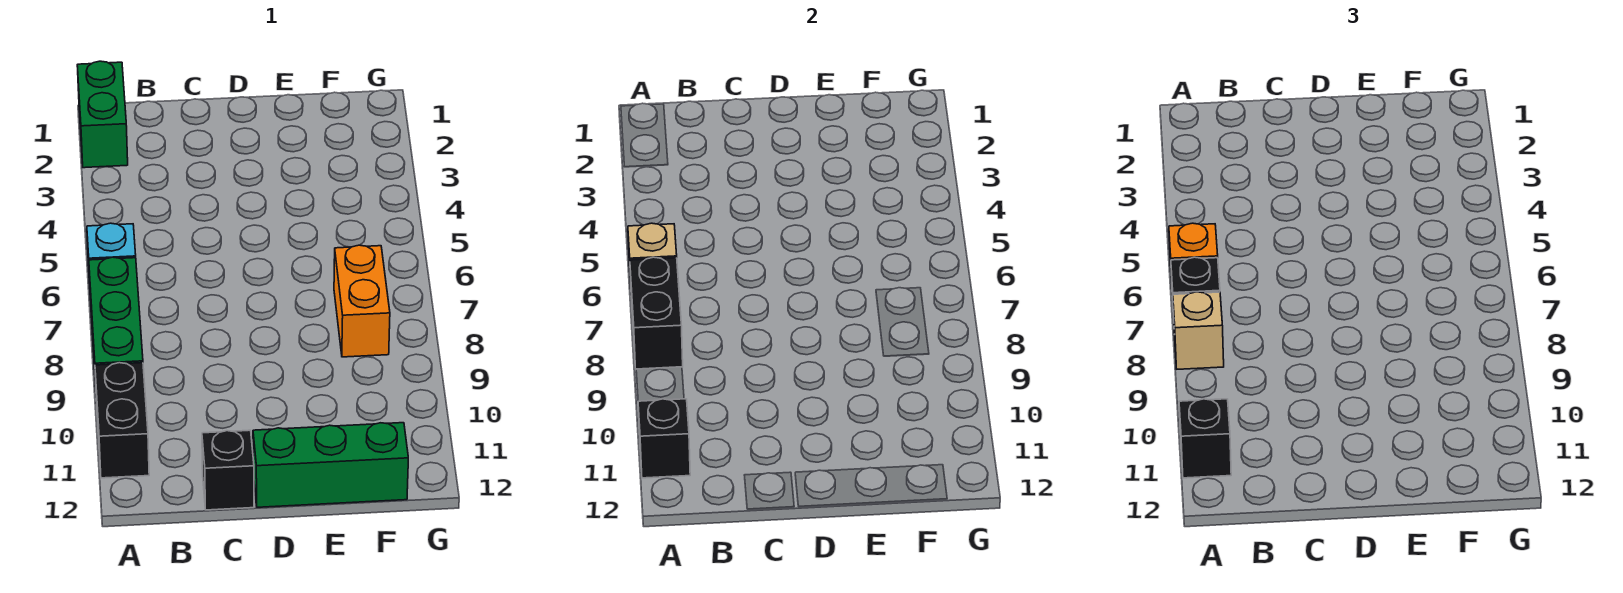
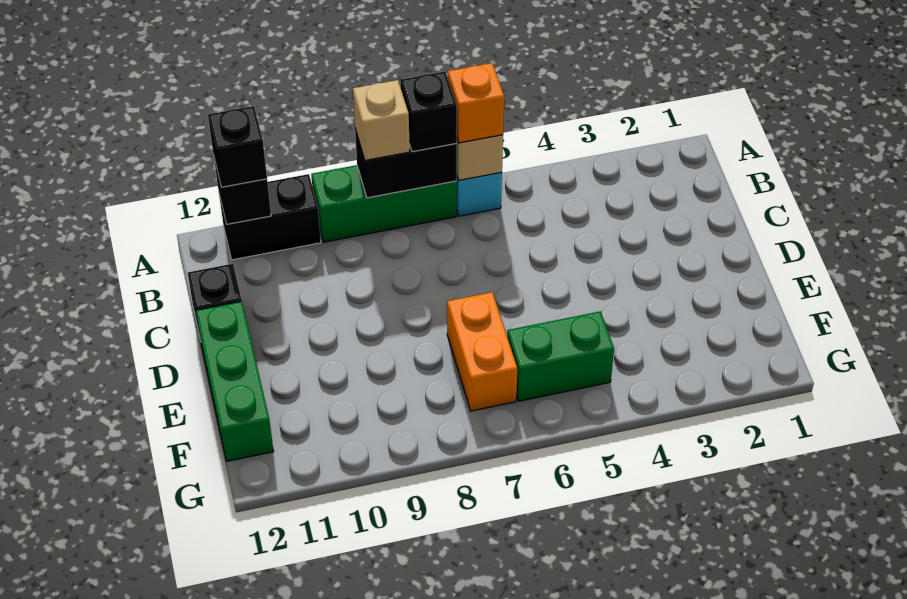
green 1x2 brick [77,61,128,168] -> green 1x2 brick moved to [507,311,614,401]
orange 1x2 brick [334,245,390,357] -> orange 1x2 brick turned to [447,292,517,411]

